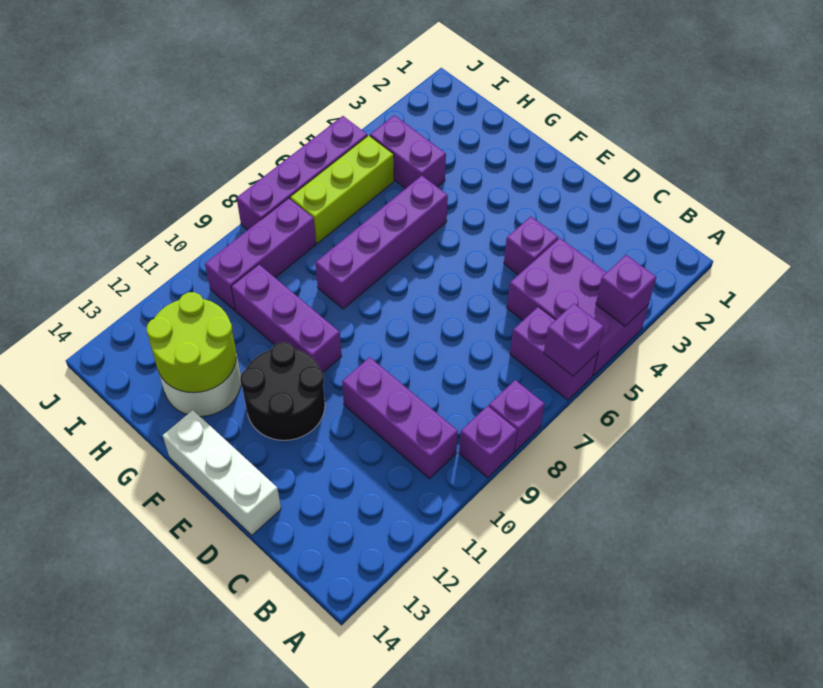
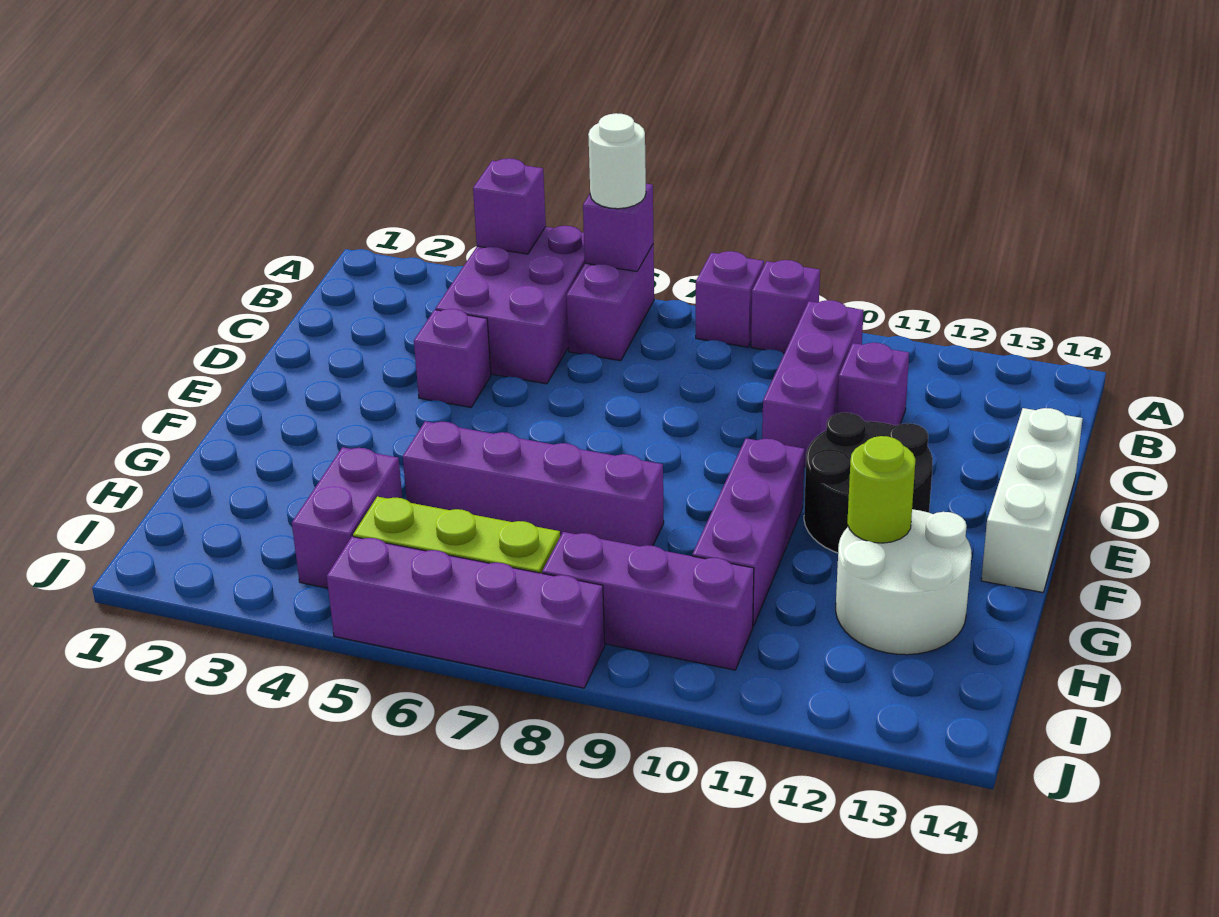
none -> white 1x1 round brick [588,113,646,209]
none -> purple 1x1 brick [837,343,909,426]
lime 2x2 round brick [147,292,236,393] -> lime 1x1 round brick [847,436,916,543]

